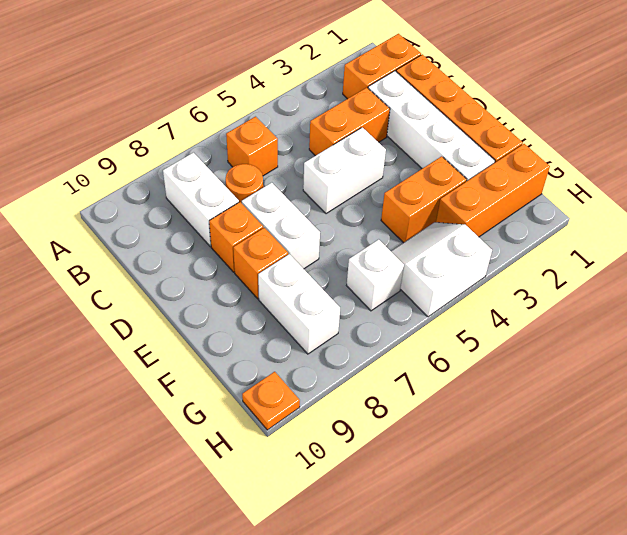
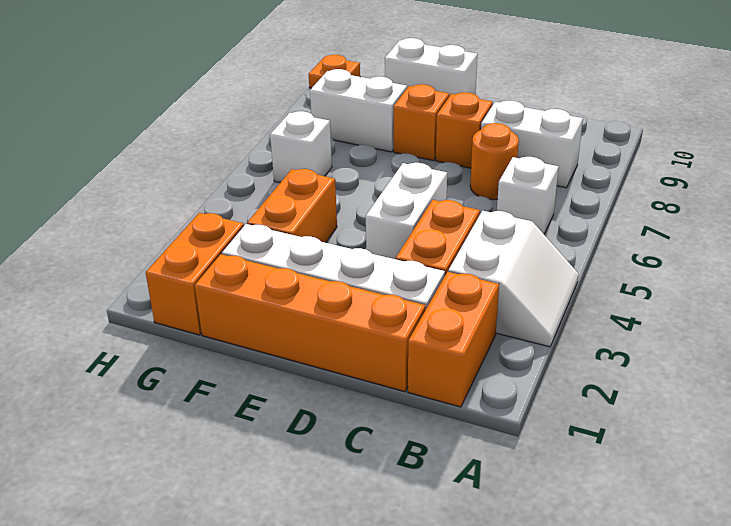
orange 1x1 brick [226,117,278,176] -> white 1x1 brick [497,157,559,234]
white 1x2 brick [242,183,320,269] -> white 1x2 brick moved to [385,38,477,96]
orange 1x3 brick [436,144,550,237] -> orange 1x2 brick [146,213,244,335]
white 2x2 slope [391,222,492,317] -> white 2x2 slope moved to [448,211,578,347]

